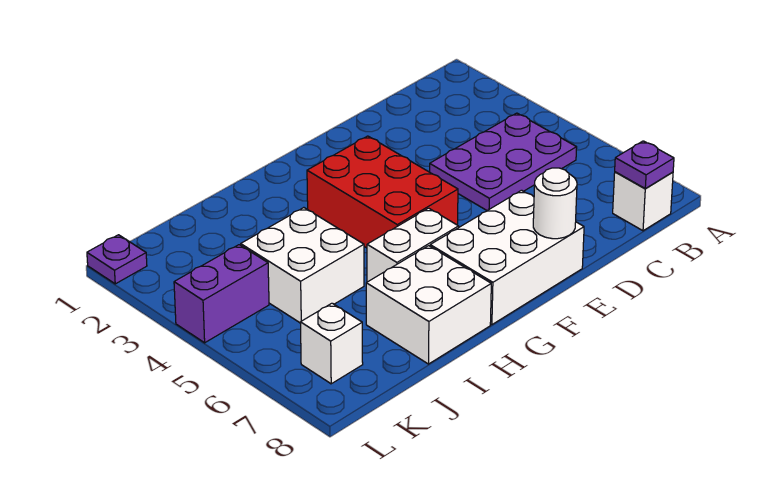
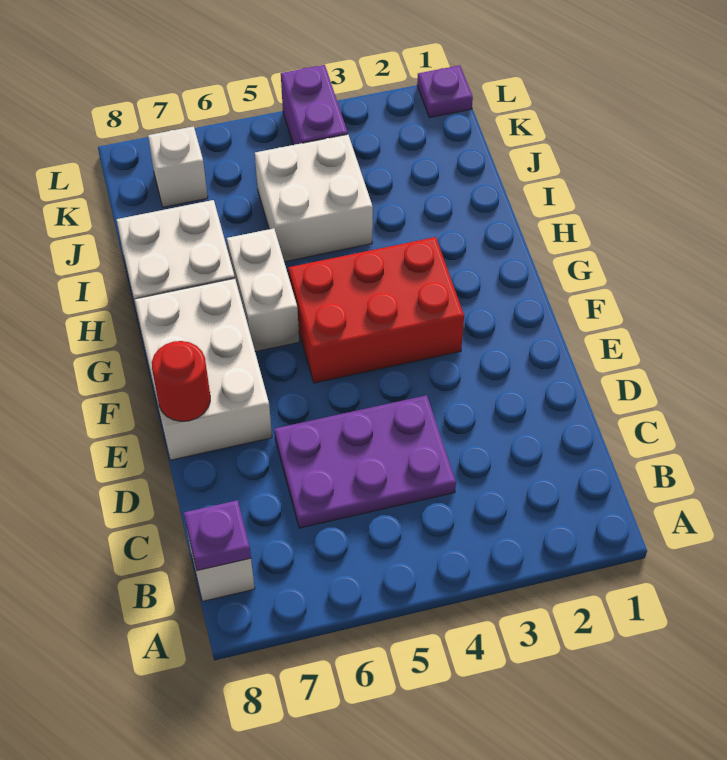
purple 2x3 plate [430,113,577,211] -> purple 2x3 plate turned to [274,395,456,528]
white 1x1 round brick [533,168,577,239] -> red 1x1 round brick [152,341,210,421]

